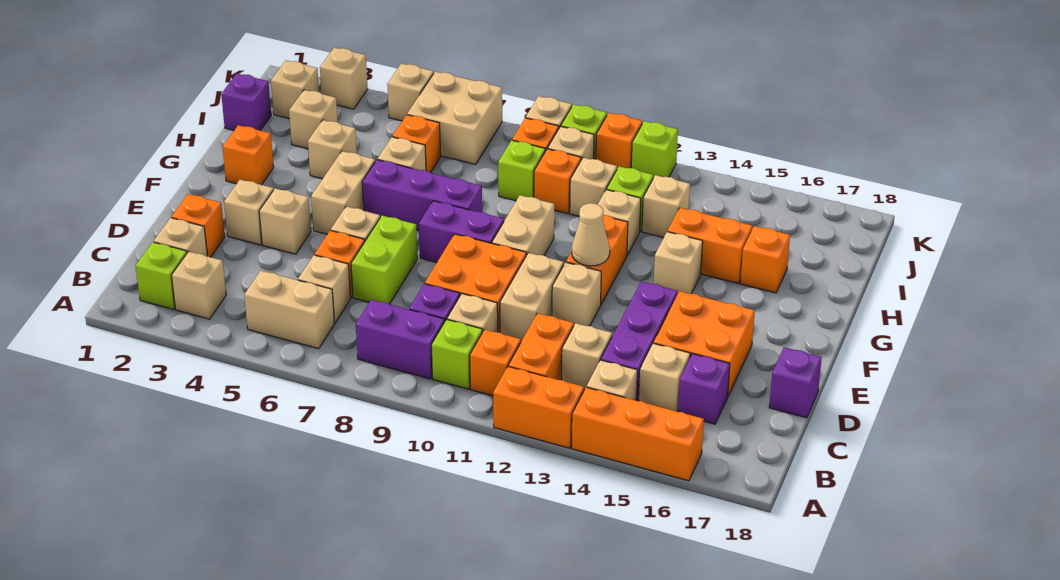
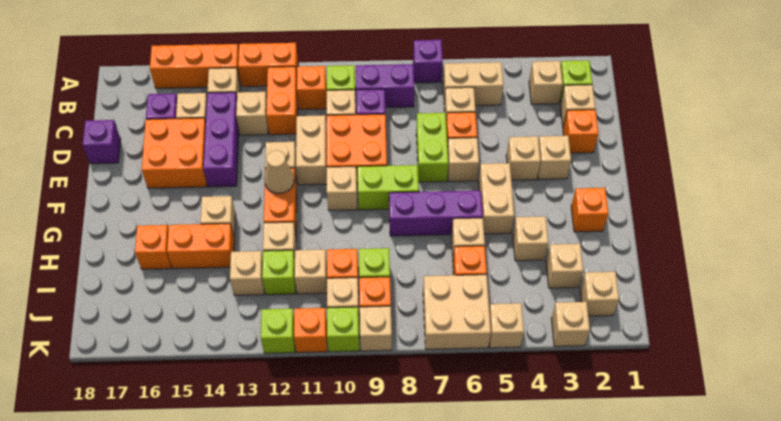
purple 1x2 brick [419,201,504,263] -> lime 1x2 brick [358,165,419,210]
tan 1x2 brick [492,195,554,255] -> tan 1x1 brick [327,167,357,210]
purple 1x1 brick [221,74,271,130] -> purple 1x1 brick moved to [413,40,443,83]

